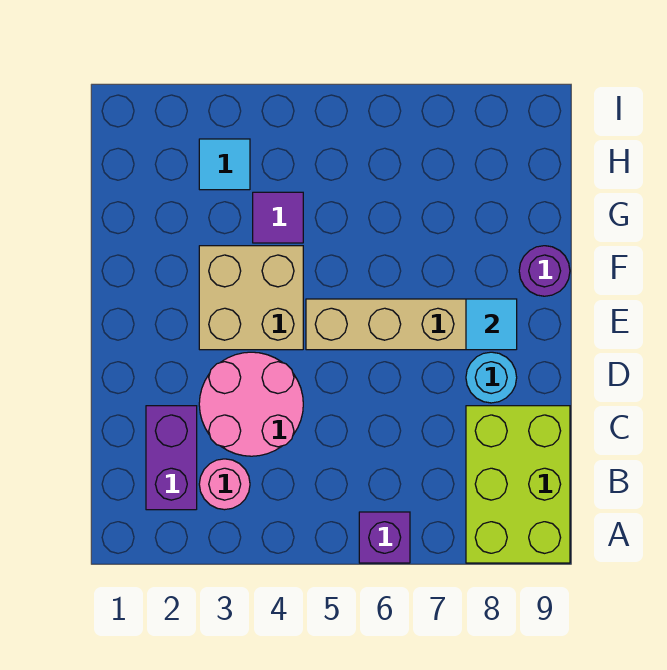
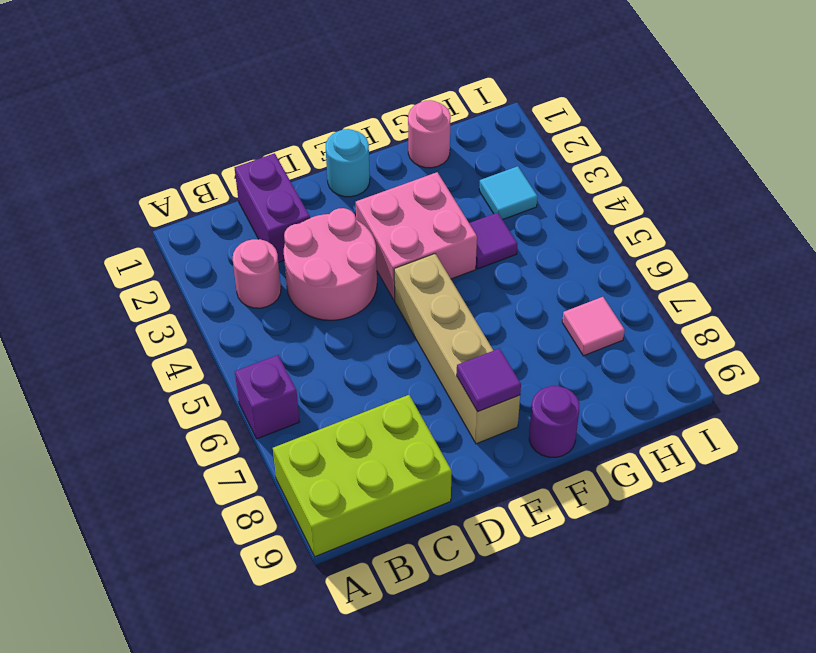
purple 1x2 brick [146,406,197,510] -> purple 1x2 brick turned to [235,153,310,263]
cyan 1x1 round brick [466,352,517,403] -> cyan 1x1 round brick moved to [326,129,370,197]
tan 2x2 brick [199,246,303,350] -> pink 2x2 brick [356,172,477,300]
cyan 1x1 tile [466,299,517,350] -> purple 1x1 tile [457,348,521,412]
none -> pink 1x1 round brick [408,100,451,168]
none -> pink 1x1 tile [562,297,625,356]

